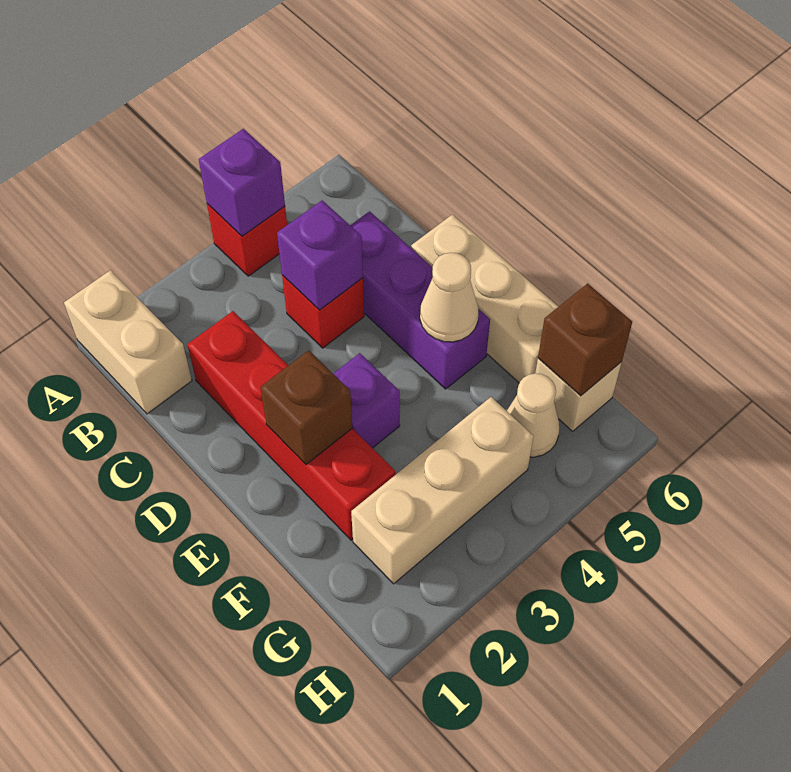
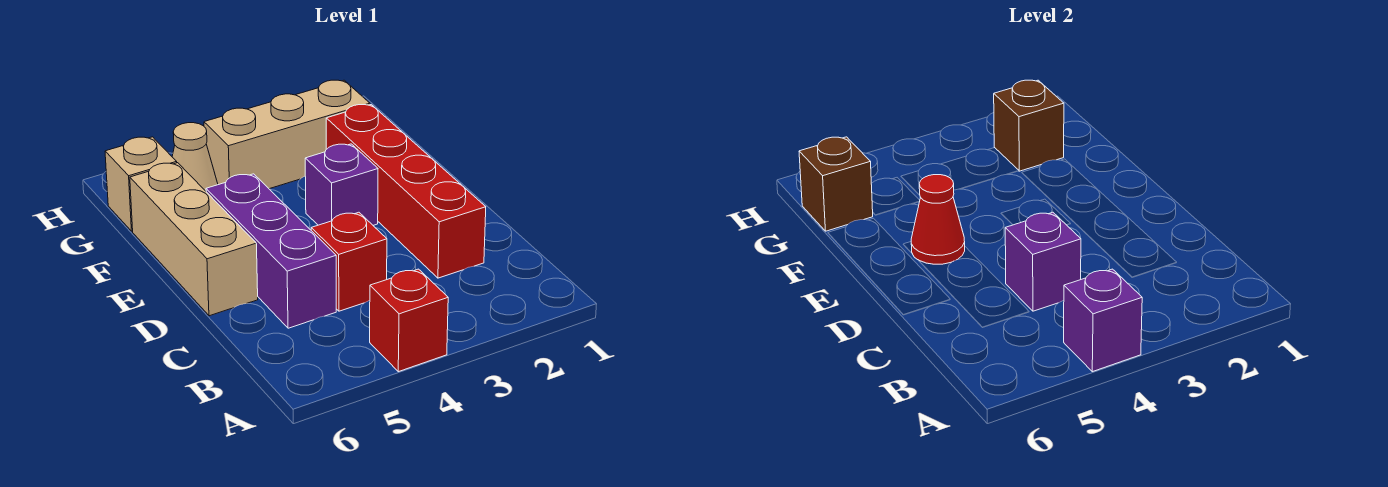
tan 1x2 brick [64,270,192,414] -> none
brown 1x1 brick [260,350,352,465] -> brown 1x1 brick moved to [994,80,1064,171]
tan 1x1 cone [420,253,478,342] -> red 1x1 cone [911,175,965,264]

